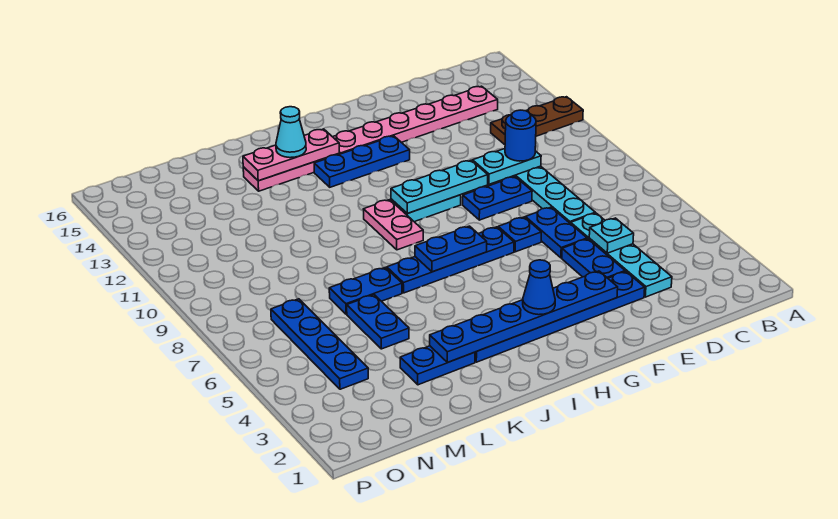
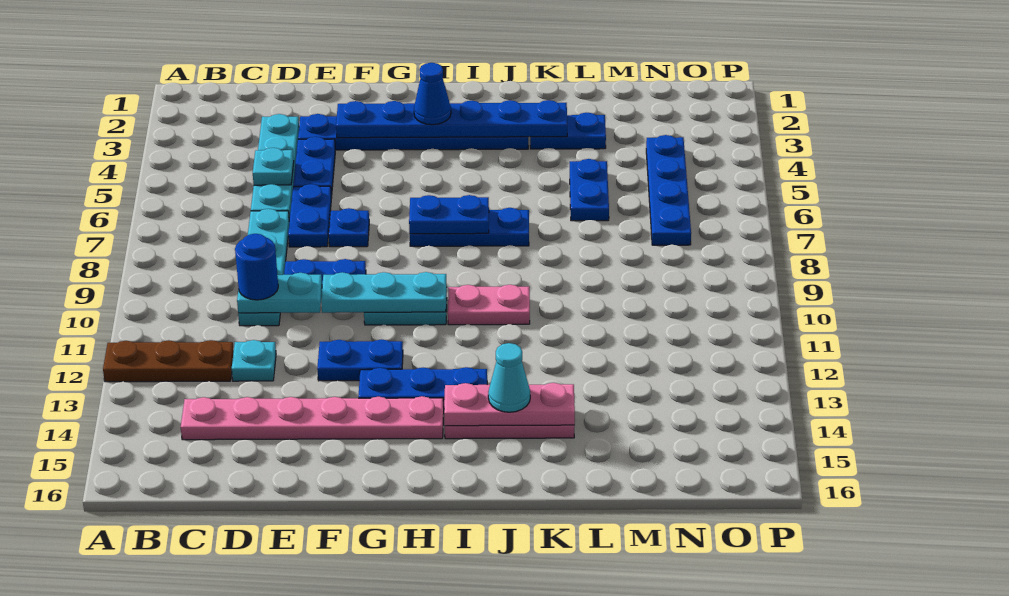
none -> cyan 1x1 plate [232,340,276,381]
blue 1x4 plate [387,227,514,293] -> blue 1x3 plate [410,208,529,246]
pink 1x2 plate [363,200,423,250] -> pink 1x2 plate turned to [448,285,530,325]
blue 1x2 plate [329,267,402,314] -> blue 1x2 plate moved to [317,339,403,381]

